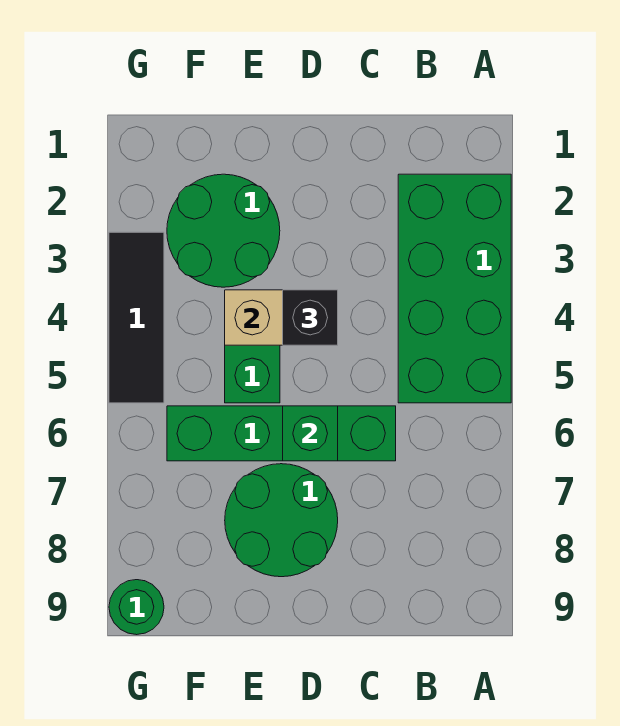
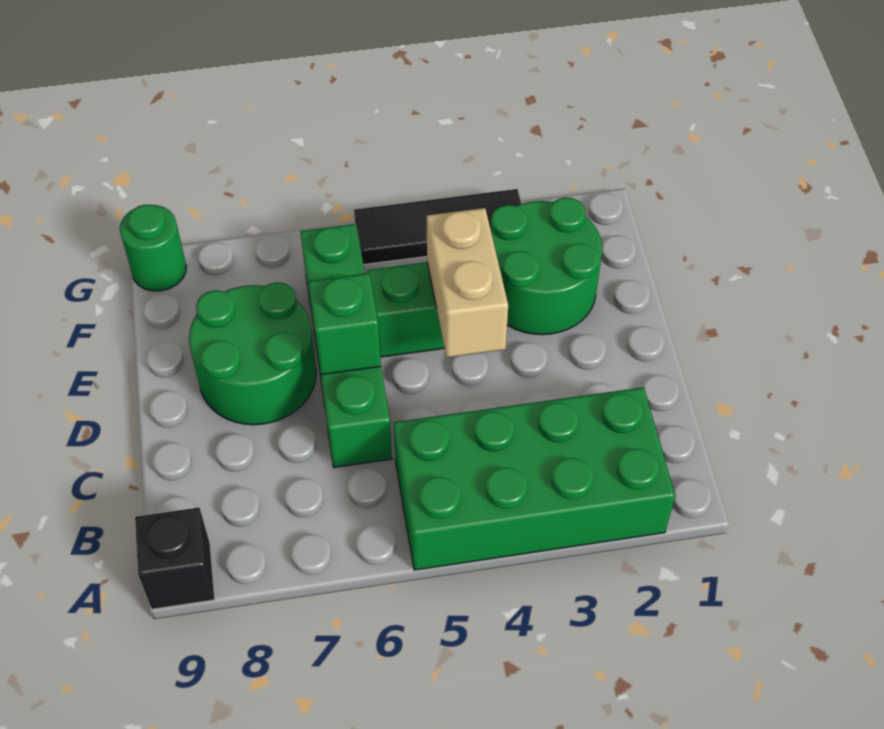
black 1x1 brick [283,290,338,345] -> black 1x1 brick moved to [135,508,215,609]

